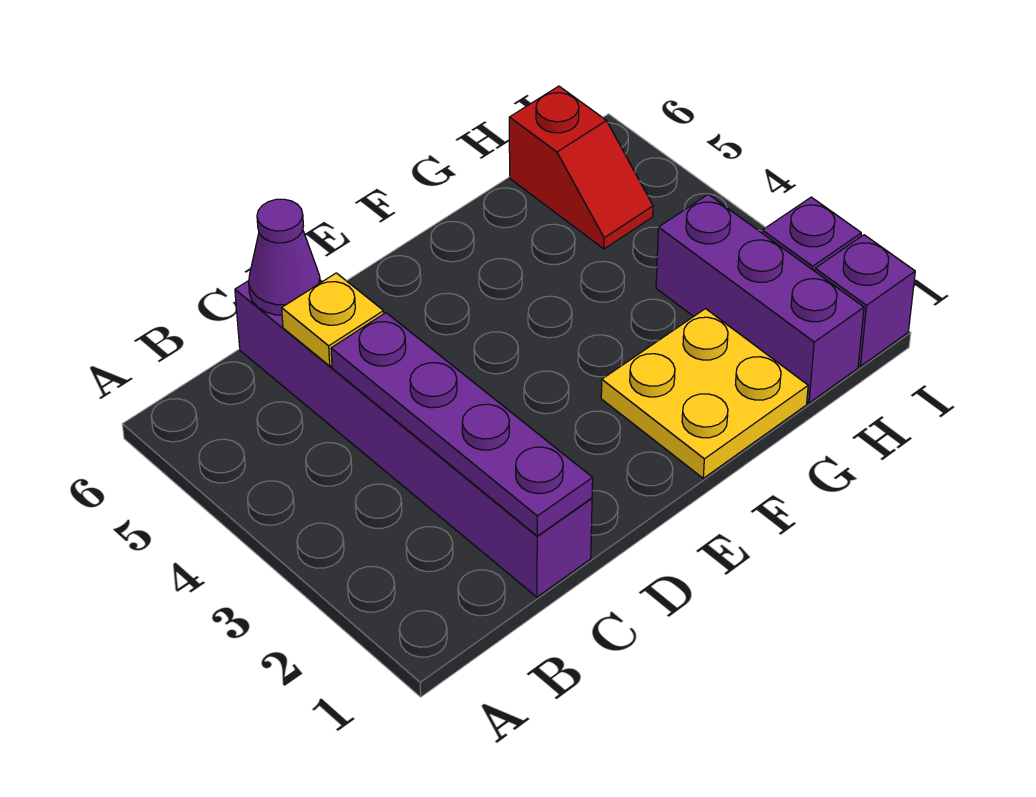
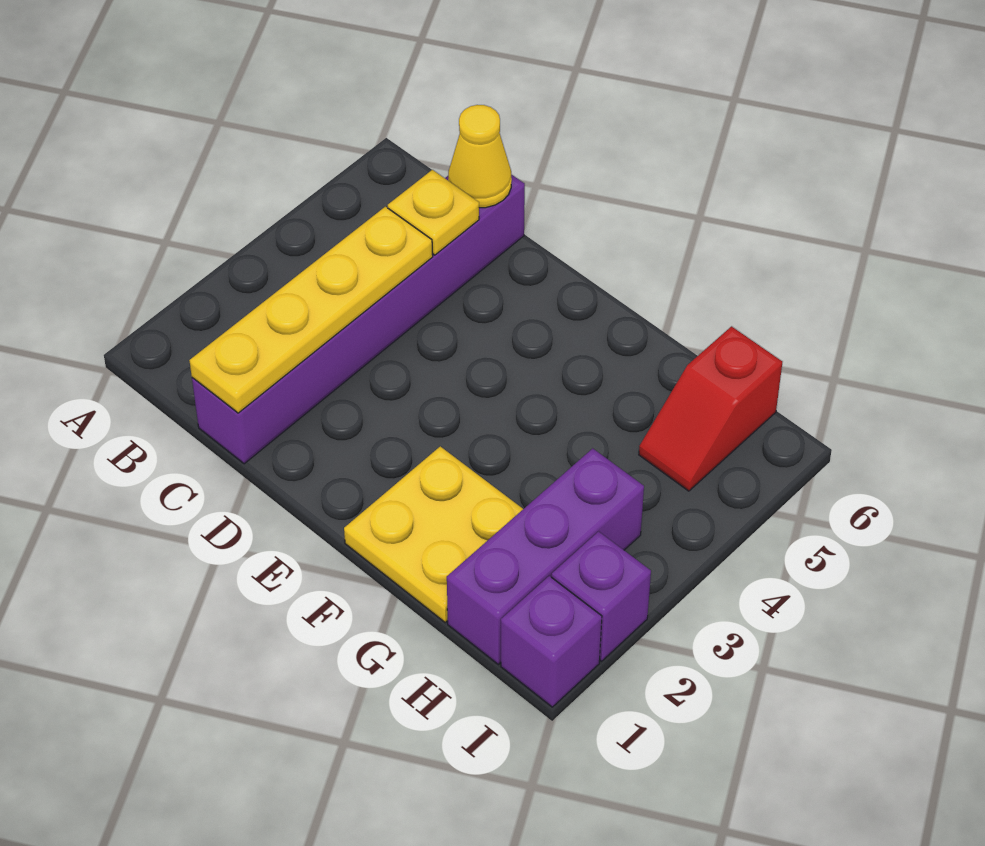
purple 1x4 plate [331,313,593,536] -> yellow 1x4 plate [189,207,433,413]
purple 1x1 cone [249,199,320,315] -> yellow 1x1 cone [448,105,512,208]

